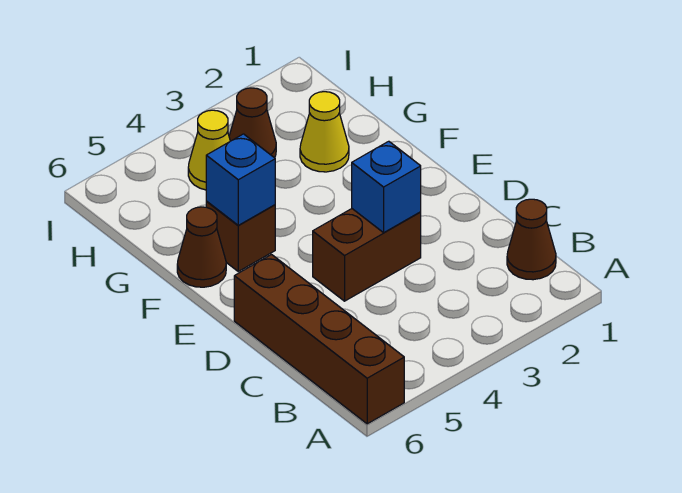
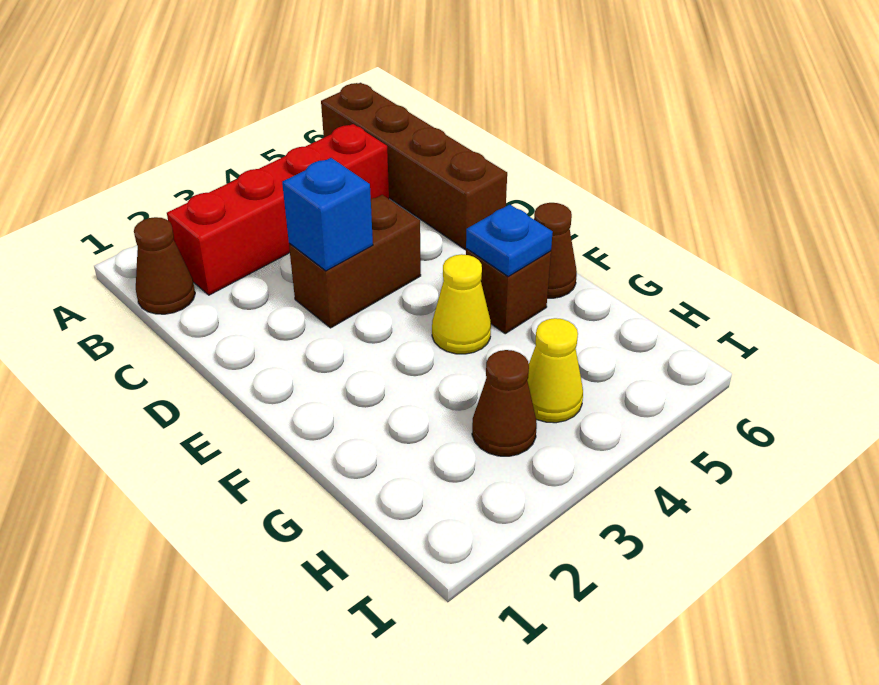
none -> red 1x4 brick [167,124,389,295]
blue 1x1 brick [206,134,275,225] -> blue 1x1 plate [466,204,553,276]
yellow 1x1 cone [300,92,349,172] -> yellow 1x1 cone moved to [432,254,491,354]

